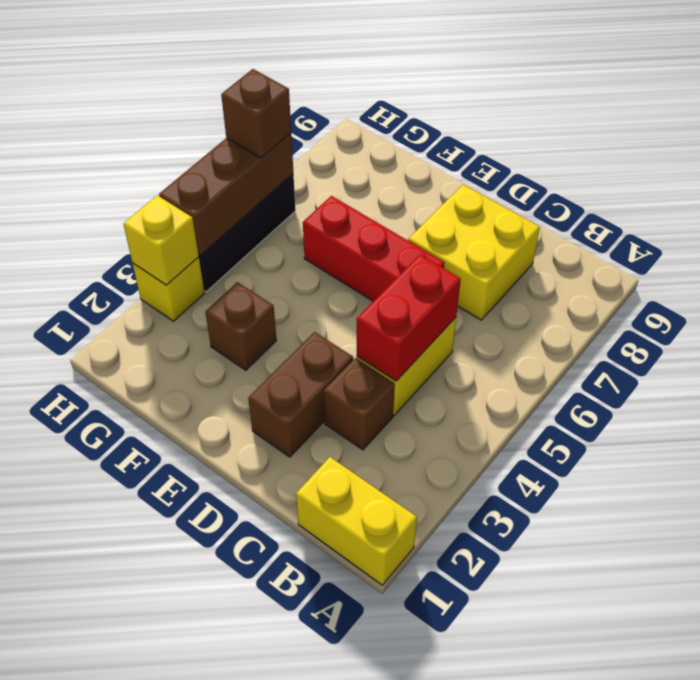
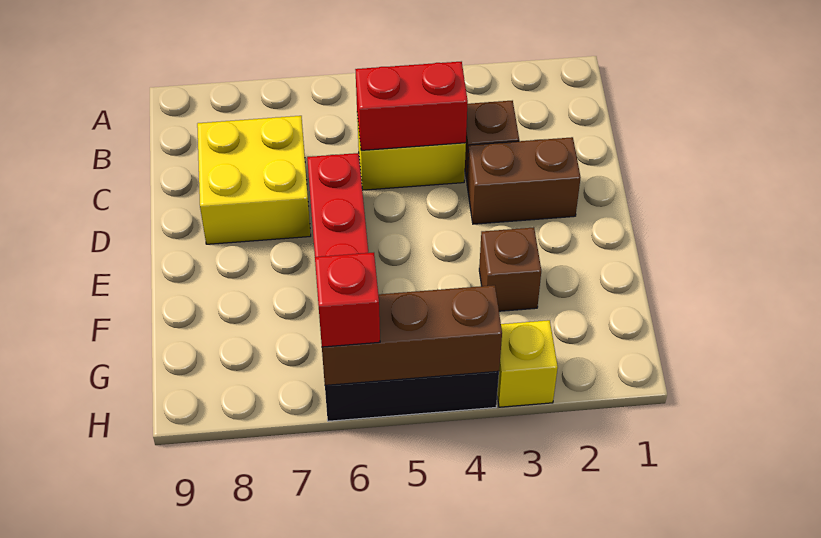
yellow 1x2 brick [296,457,417,585] -> none
yellow 1x1 brick [124,195,199,285] -> none
brown 1x1 brick [221,69,291,158] -> red 1x1 brick [315,253,380,347]

